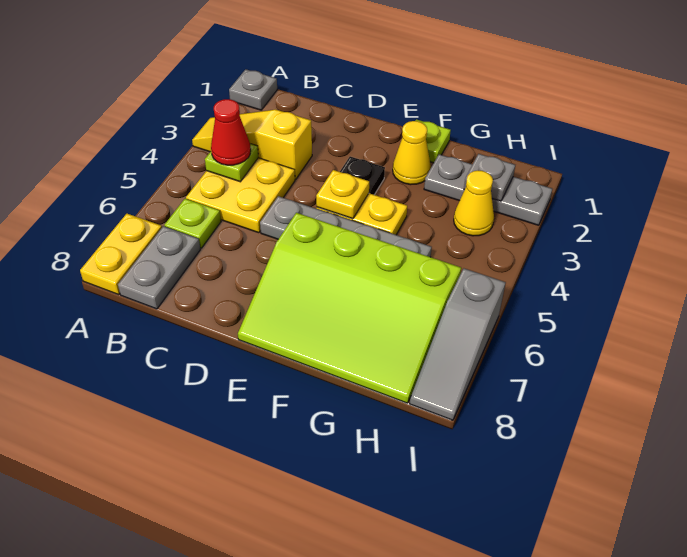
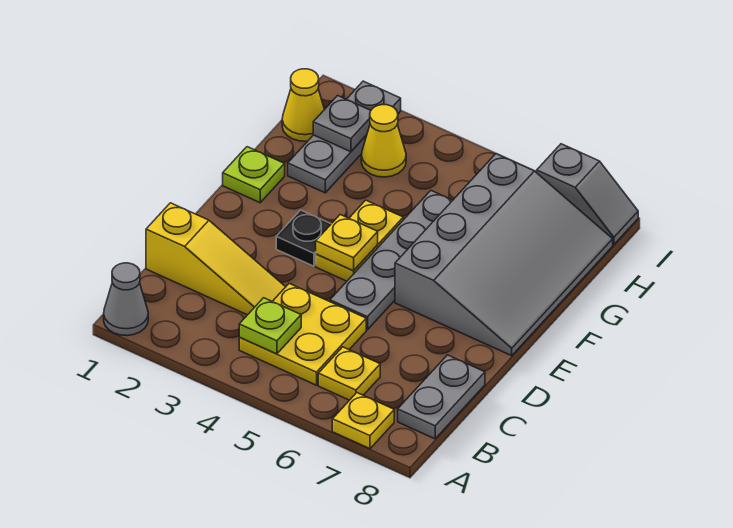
grey 1x1 plate [229,69,277,110] -> grey 1x1 cone [104,263,148,336]
yellow 1x3 slope [192,110,312,179] -> yellow 1x3 slope turned to [146,203,285,315]
yellow 1x2 plate [80,214,162,295] -> yellow 1x1 plate [332,393,394,449]
red 1x1 cone [211,99,251,165] -> none
lime 1x1 plate [164,199,221,248] -> yellow 1x1 plate [318,347,380,400]
grey 1x2 plate [118,226,201,309] -> grey 1x2 plate turned to [398,355,485,439]
lime 3x4 slope [238,213,461,403] -> grey 3x4 slope [395,154,613,356]
yellow 1x1 cone [393,121,431,185] -> yellow 1x1 cone moved to [282,69,324,141]
grey 1x3 slope [410,269,506,420] -> grey 1x2 slope [537,144,638,245]

